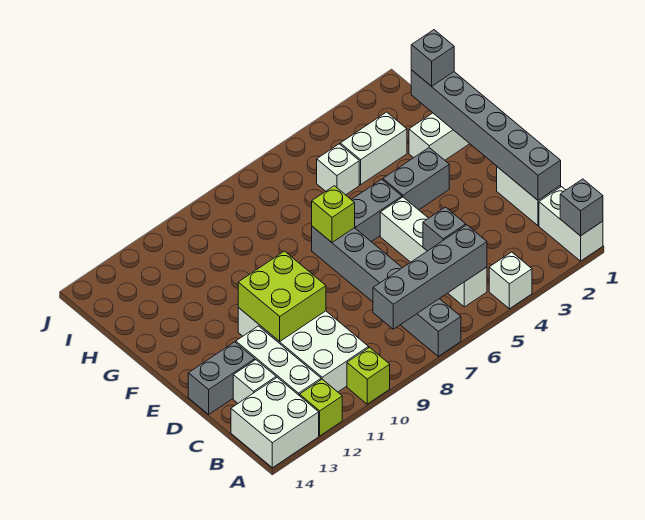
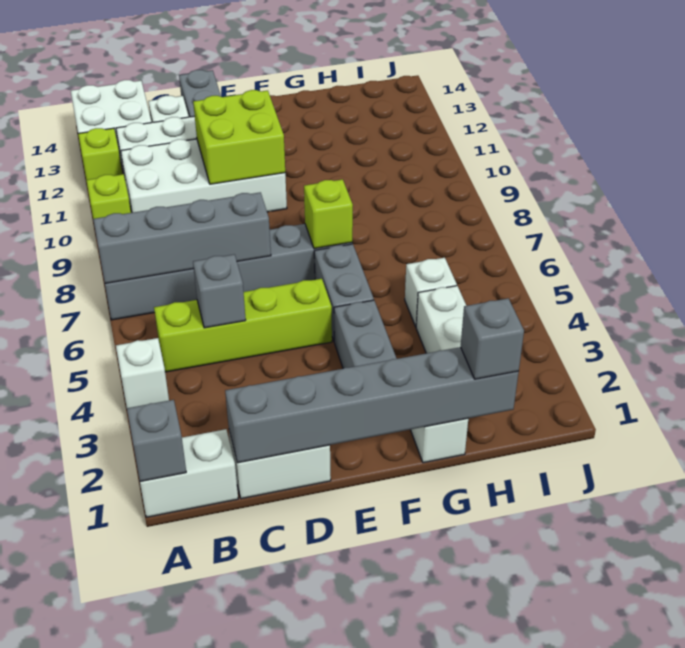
white 1x4 brick [380,197,487,307] -> lime 1x4 brick [154,279,332,372]
grey 1x4 brick [373,225,487,329] -> grey 1x4 brick turned to [93,192,271,283]

